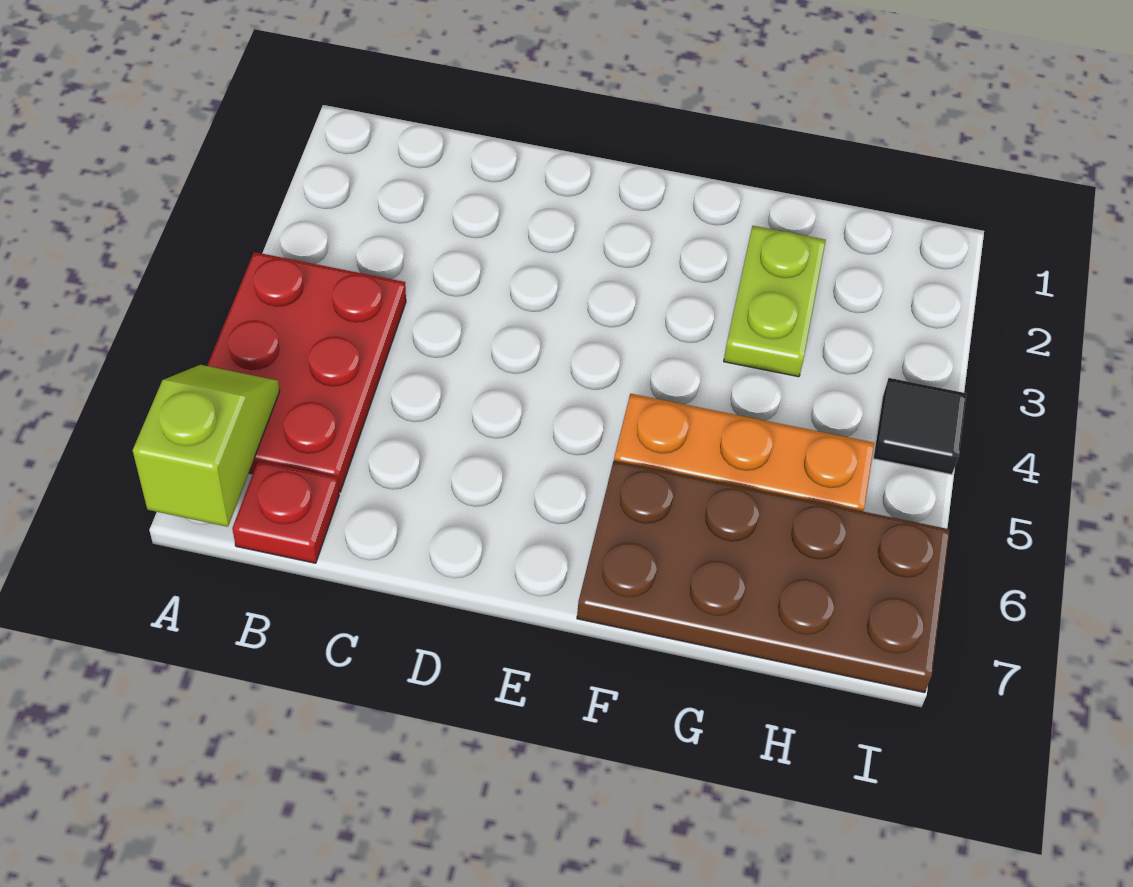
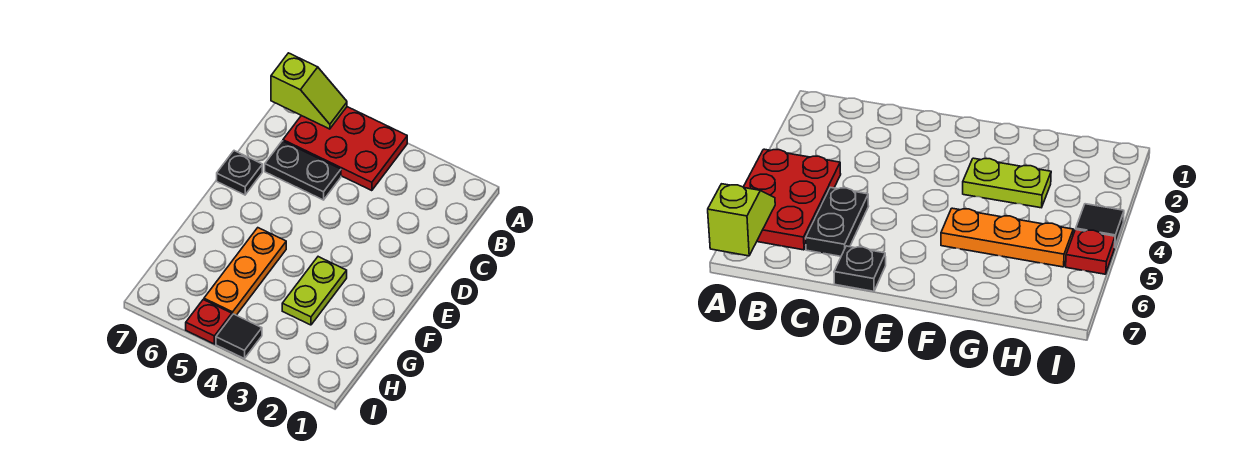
red 1x1 plate [232,461,339,563] -> red 1x1 plate moved to [186,300,232,344]
none -> black 1x2 plate [265,141,341,200]
none -> black 1x1 plate [217,151,262,195]
brown 2x4 plate [577,461,950,693] -> none
lime 1x2 plate [724,226,826,377] -> lime 1x2 plate turned to [282,257,347,325]

